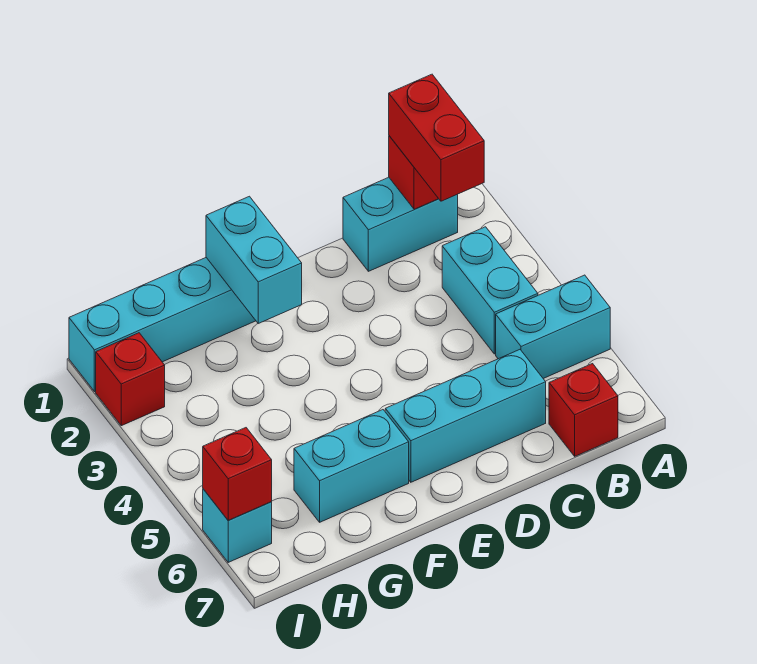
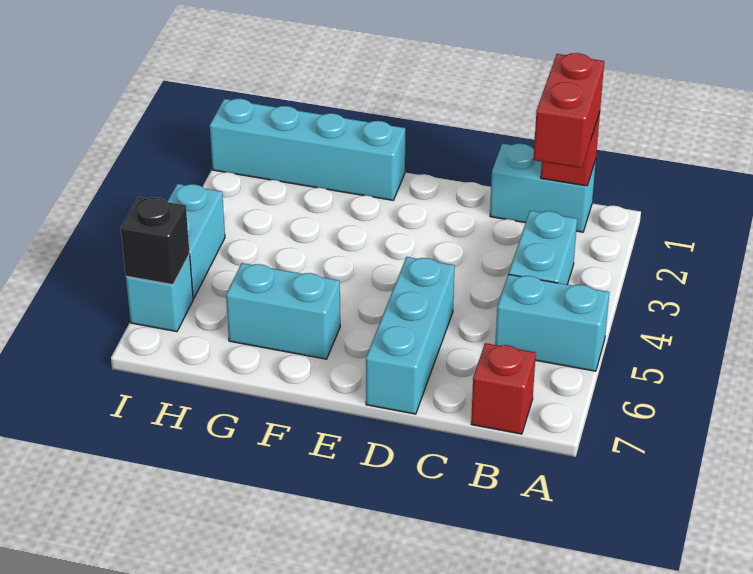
cyan 1x3 brick [385,350,546,482] -> cyan 1x3 brick turned to [366,257,455,414]
cyan 1x2 brick [206,196,302,323] -> cyan 1x2 brick moved to [167,184,225,299]
red 1x1 brick [96,333,165,426] -> none
red 1x1 brick [203,428,272,520] -> black 1x1 brick [121,197,190,285]

